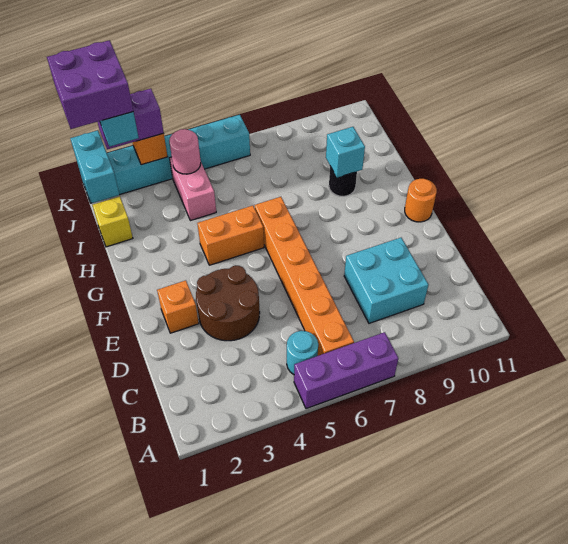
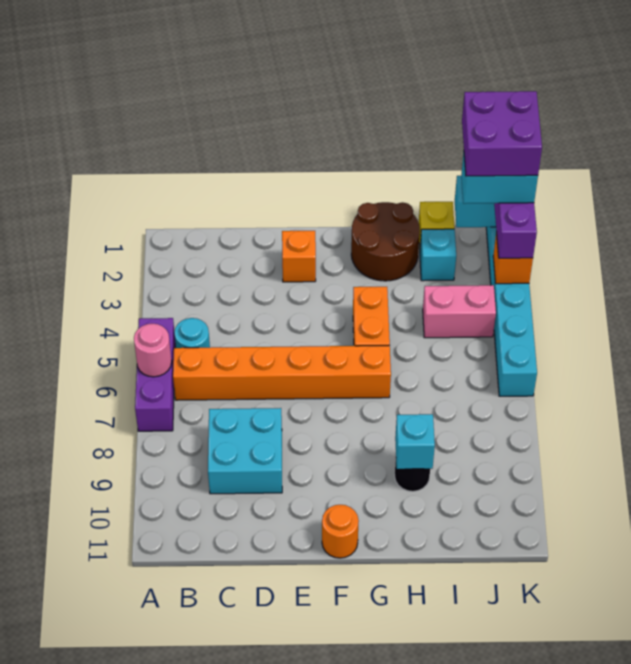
brown 2x2 round brick [196,266,260,341] -> brown 2x2 round brick moved to [351,202,420,281]
none -> cyan 1x1 brick [420,229,456,281]
pink 1x1 round brick [169,129,201,174] -> pink 1x1 round brick moved to [134,324,172,377]

